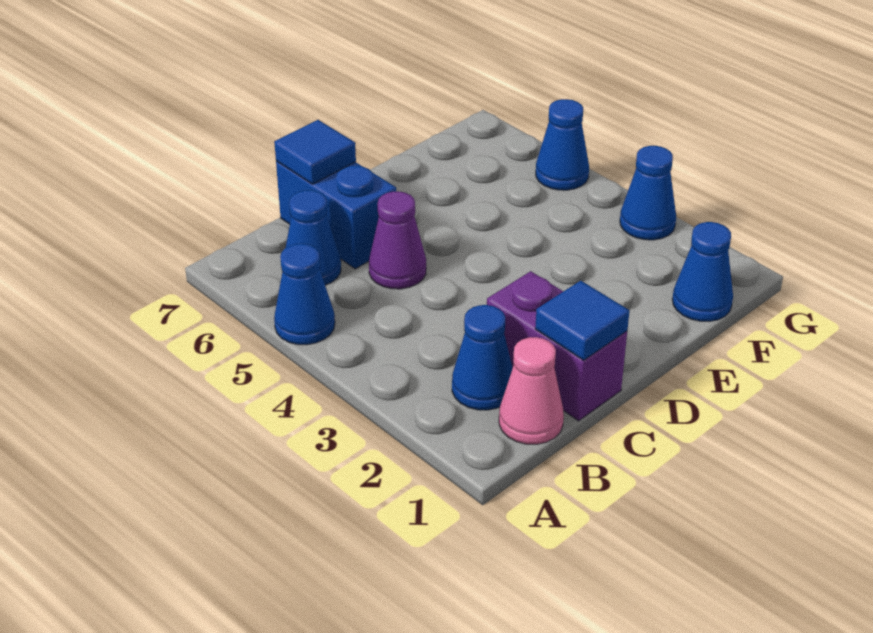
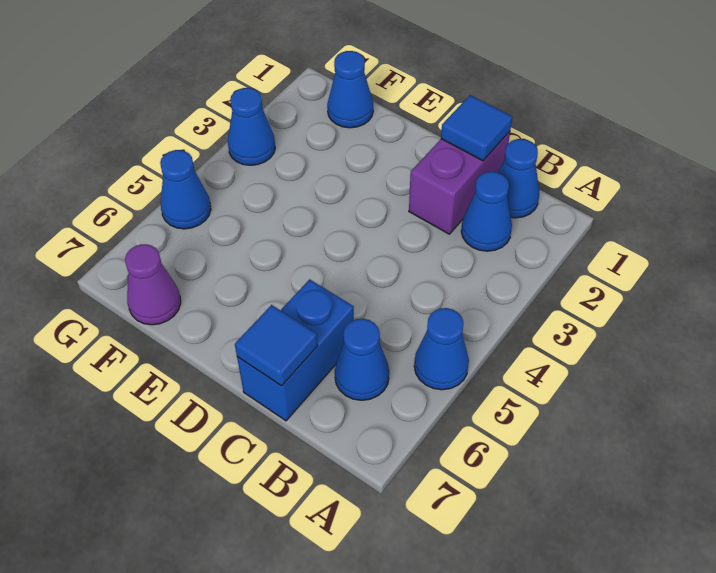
pink 1x1 cone [499,337,564,444] -> blue 1x1 cone [498,139,539,218]
purple 1x1 cone [369,191,426,289] -> purple 1x1 cone moved to [125,244,181,325]

